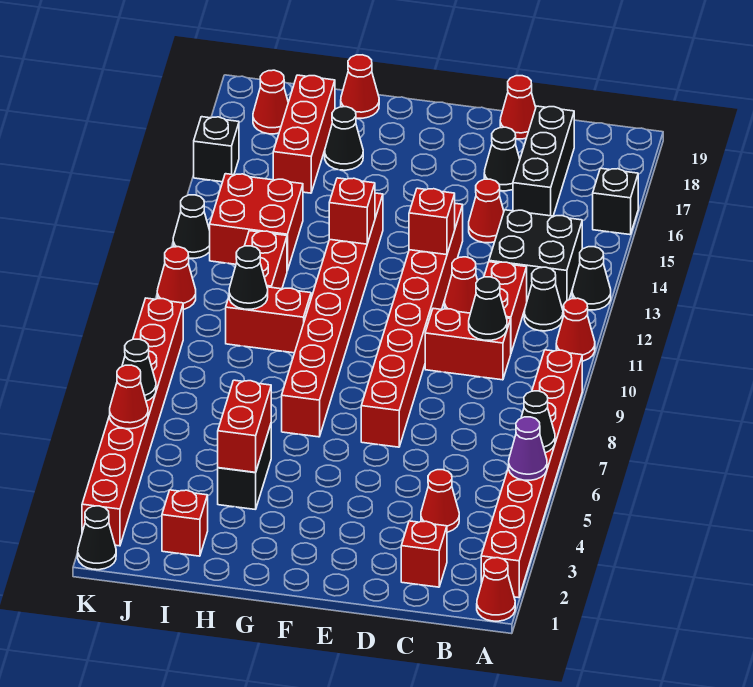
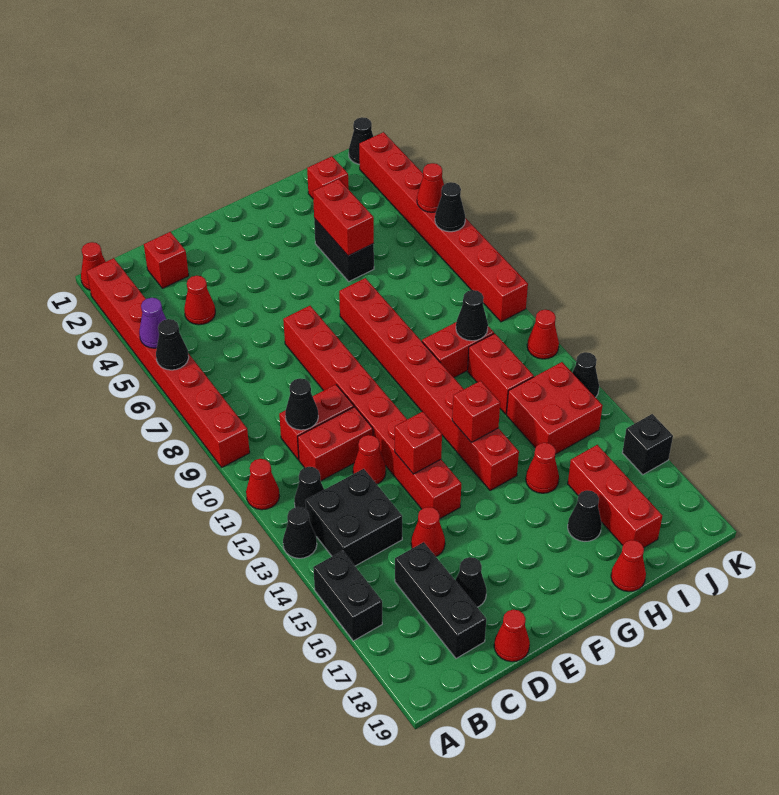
black 1x1 brick [593,168,638,235] -> black 1x2 brick [313,551,382,641]
red 1x2 brick [484,262,527,352] -> red 1x2 brick turned to [298,407,373,481]
red 1x1 cone [253,70,288,134] -> red 1x1 cone moved to [526,443,559,493]

